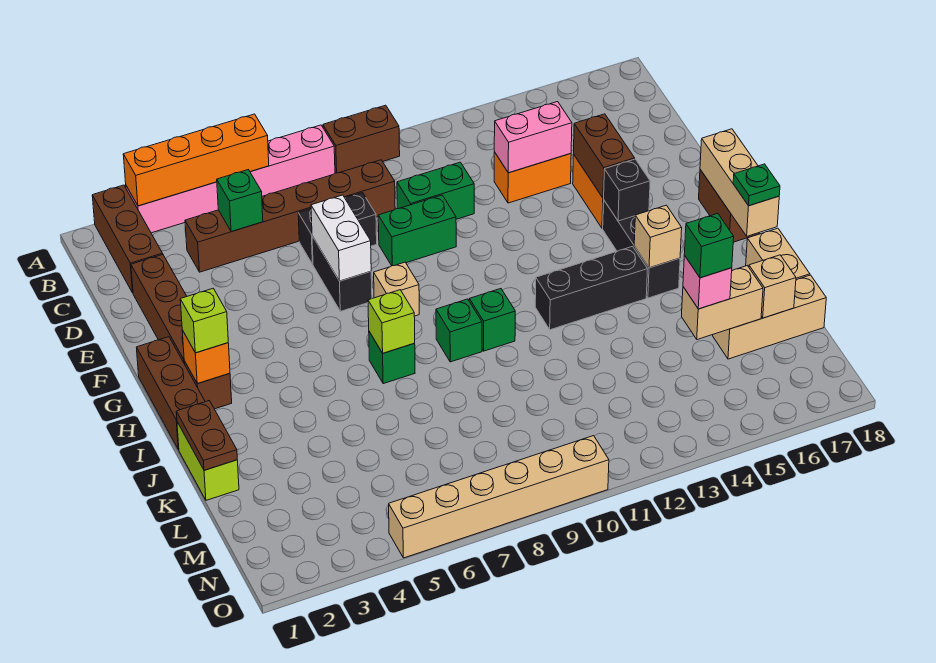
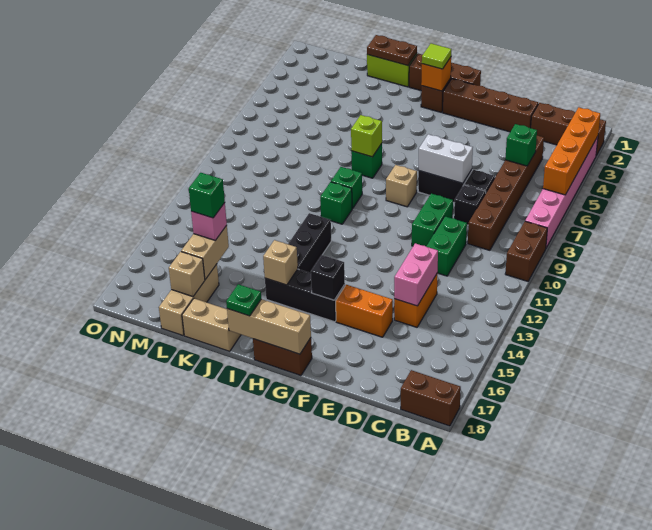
brown 1x2 brick [574,114,635,198] -> brown 1x2 brick moved to [401,370,461,426]
lime 1x1 brick [180,289,228,353] -> lime 1x1 tile [422,43,451,69]
tan 1x6 brick [389,436,609,558] -> none

